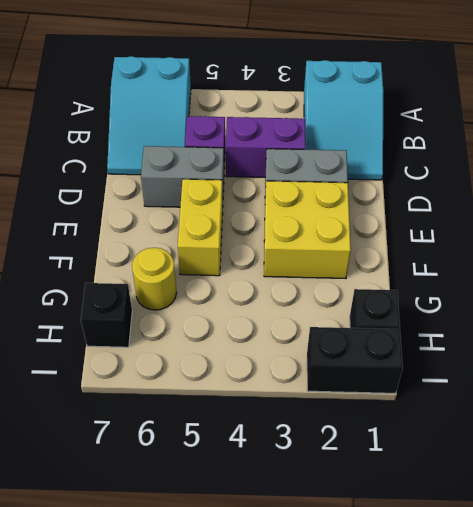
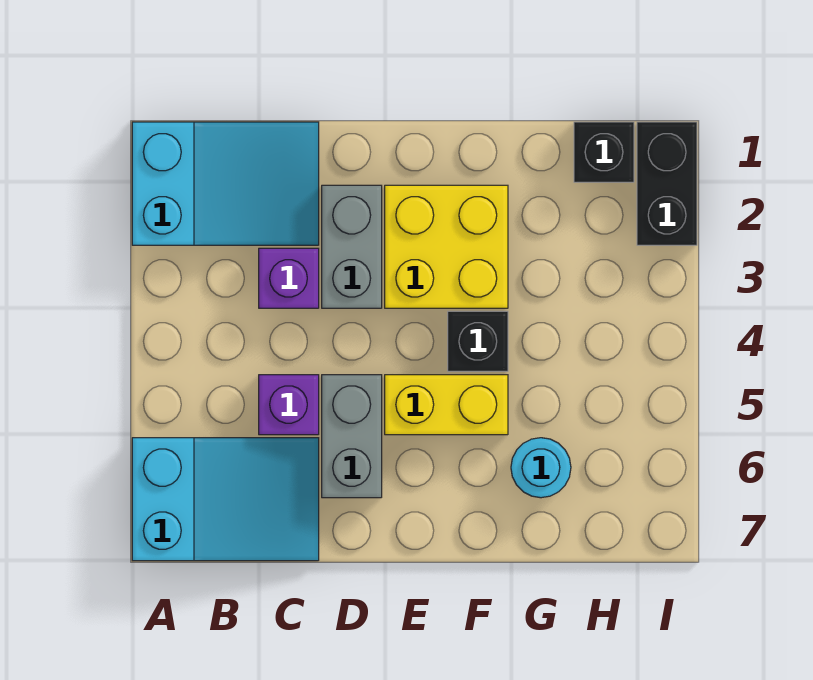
purple 1x2 brick [226,117,306,177] -> purple 1x1 brick [259,248,319,308]
yellow 1x1 round brick [132,248,177,310] -> cyan 1x1 round brick [511,438,571,498]
black 1x1 brick [81,283,132,347] -> black 1x1 brick moved to [448,311,508,371]

